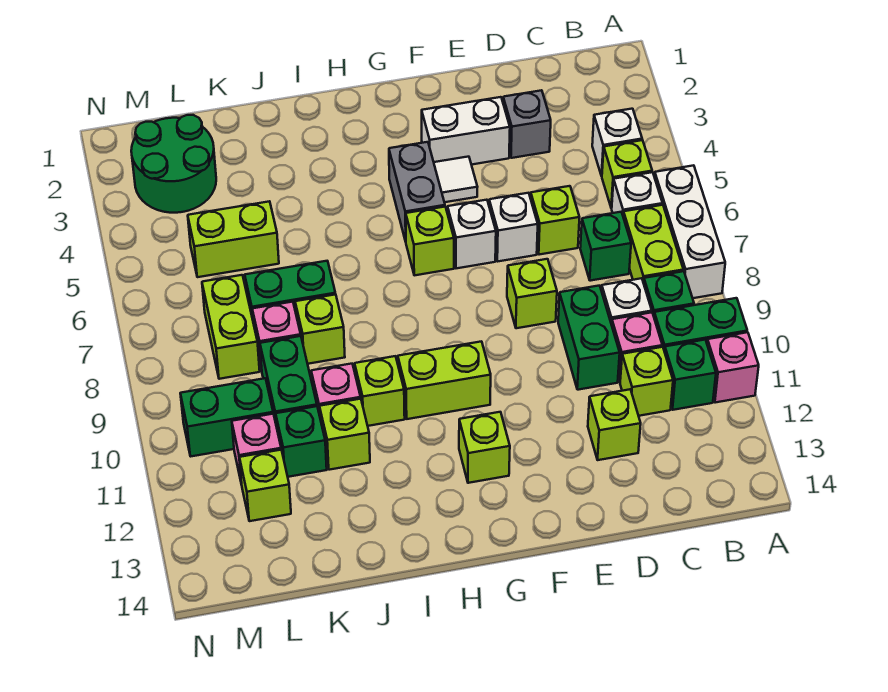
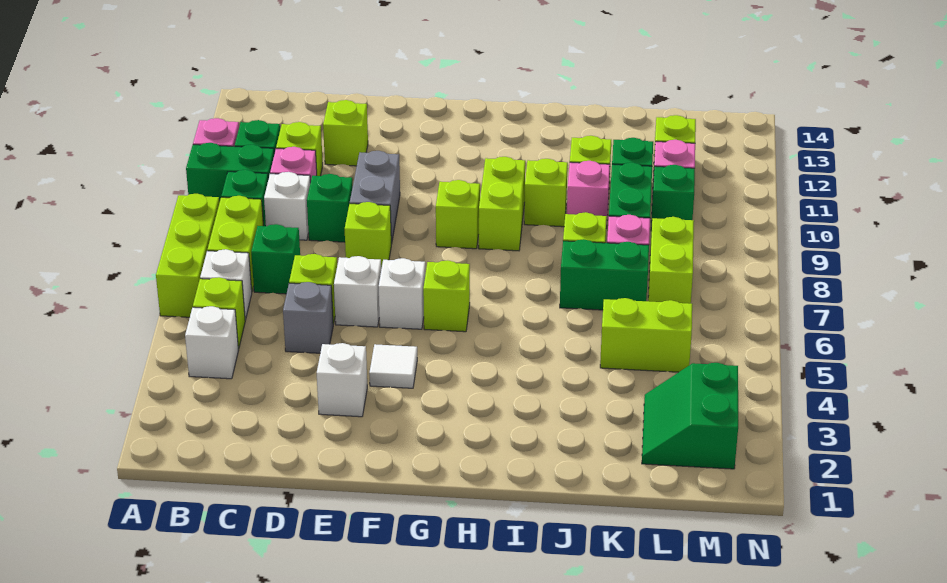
white 1x3 brick [654,165,725,298] -> lime 1x3 brick [156,194,219,317]
grey 1x1 brick [503,90,551,158] -> grey 1x1 brick moved to [283,282,333,353]
green 1x2 brick [558,286,620,390] -> green 1x1 brick [307,174,353,242]
white 1x2 brick [422,97,510,165] -> white 1x1 brick [317,343,367,417]
grey 1x2 brick [389,142,445,241] -> grey 1x2 brick moved to [350,151,400,244]
lime 1x2 brick [398,341,491,419] -> lime 1x2 brick turned to [479,157,525,251]
lime 1x1 brick [459,412,510,483] -> lime 1x1 brick moved to [436,180,480,249]
green 2x2 round brick [131,115,216,213] -> green 2x2 slope [642,363,738,469]
green 1x2 brick [180,378,273,456] -> green 1x1 brick [651,165,695,231]

